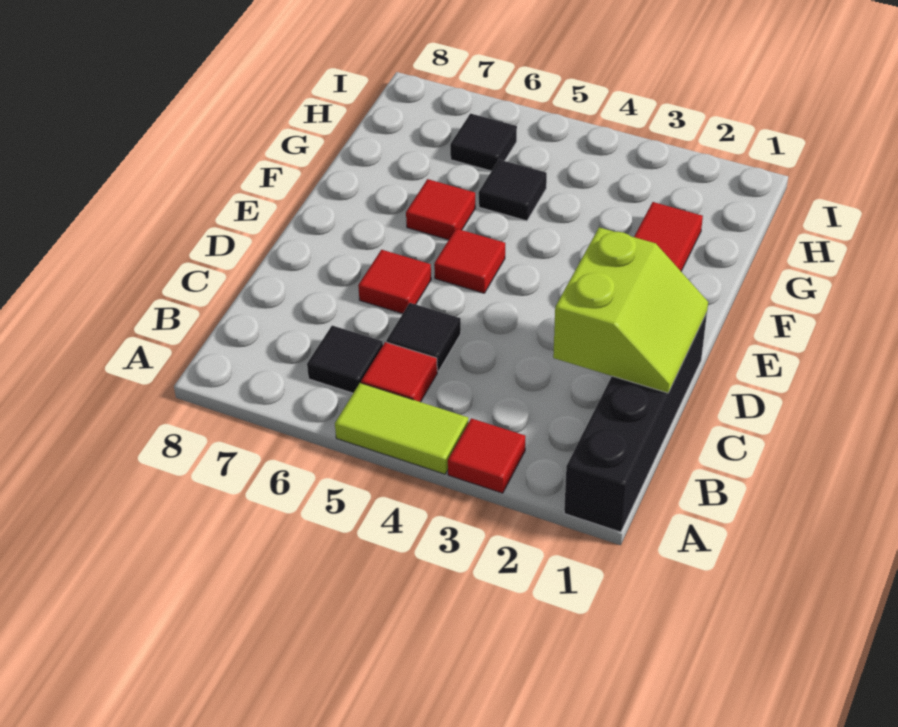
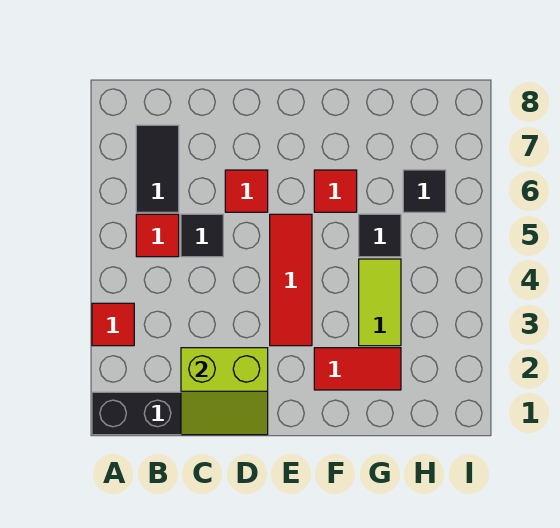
lime 1x2 tile [335,383,468,474] -> lime 1x2 tile moved to [359,259,401,346]
black 1x1 tile [307,326,383,393] -> black 1x2 tile [136,125,179,212]
red 1x1 tile [434,229,505,293] -> red 1x3 tile [270,214,312,346]

